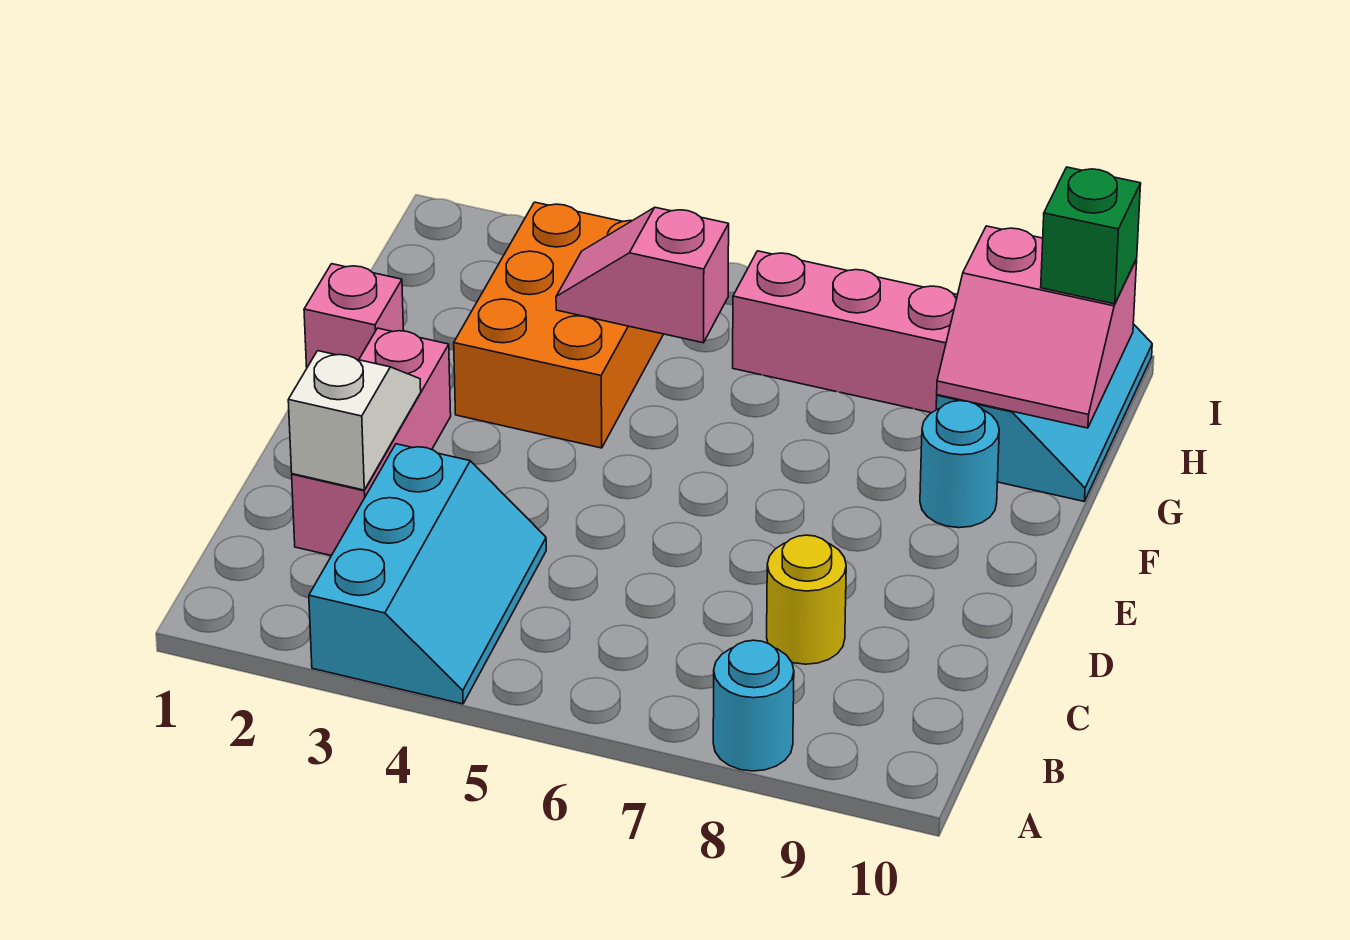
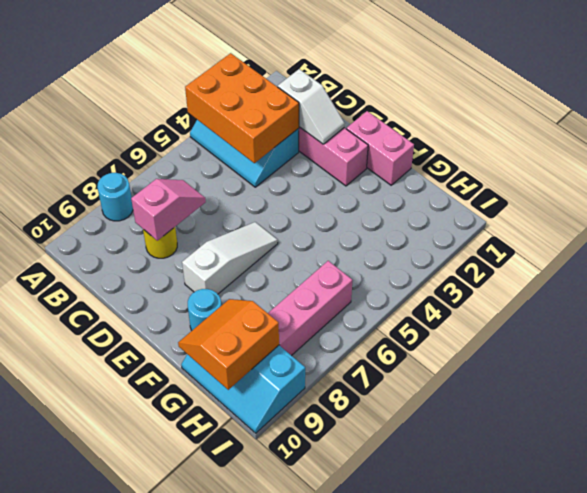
none -> white 1x3 slope [182,222,278,294]
pink 1x1 brick [304,264,404,367] -> pink 1x2 brick [346,111,414,185]
orange 2x3 brick [454,202,663,448] -> orange 2x3 brick moved to [185,53,299,163]
pink 1x2 slope [556,207,729,343] -> pink 1x2 slope moved to [131,179,206,240]
pink 2x2 slope [937,226,1137,428] -> orange 2x2 slope [178,299,279,390]
green 1x1 brick [1041,167,1141,304] -> none

